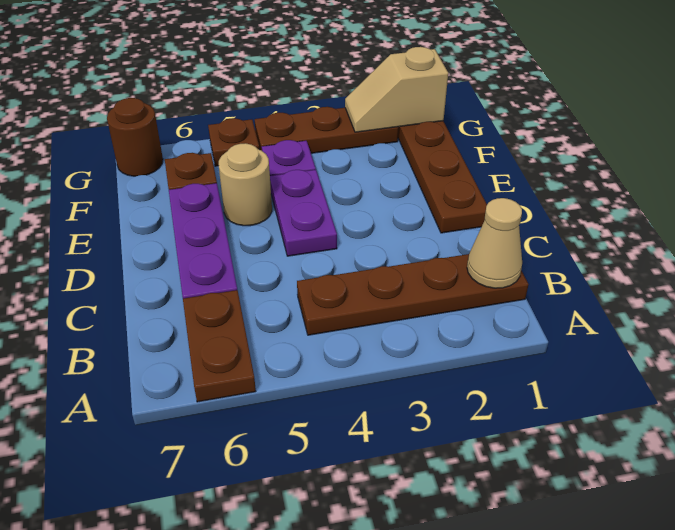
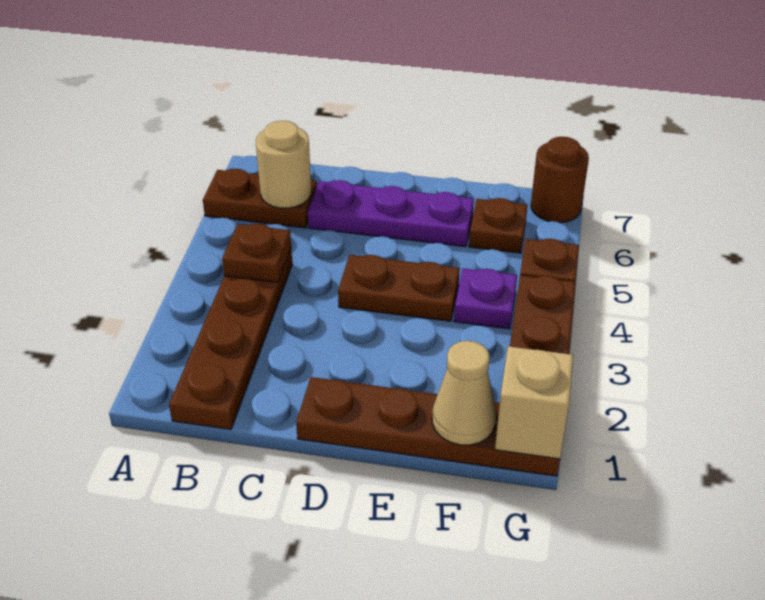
tan 1x1 cone [467,198,522,288] -> tan 1x1 cone moved to [432,341,496,445]
none -> brown 1x1 plate [222,224,291,282]
purple 1x2 plate [270,170,337,256] -> brown 1x2 plate [338,255,460,321]
tan 1x1 round brick [219,143,272,226] -> tan 1x1 round brick moved to [256,121,311,208]

